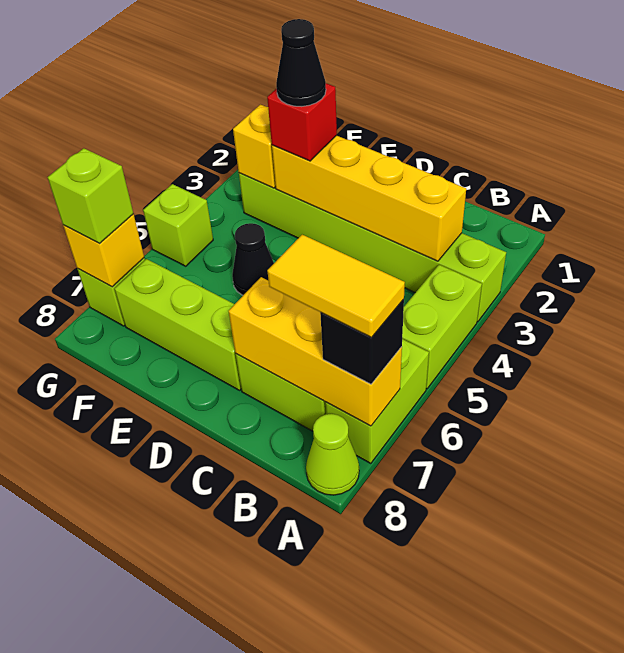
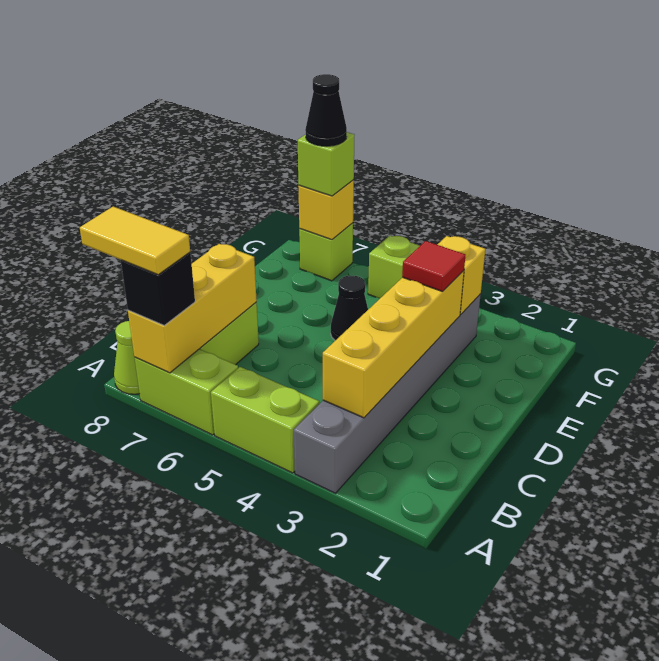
lime 1x6 brick [239,173,506,322] -> grey 1x6 brick [294,294,481,493]
yellow 1x2 tile [267,235,405,337] -> yellow 1x2 tile turned to [80,207,190,275]
lime 1x3 brick [115,259,241,390] -> none
red 1x1 brick [267,83,337,161] -> red 1x1 tile [402,241,465,292]
black 1x1 cone [276,19,326,107] -> black 1x1 cone moved to [305,74,347,146]

